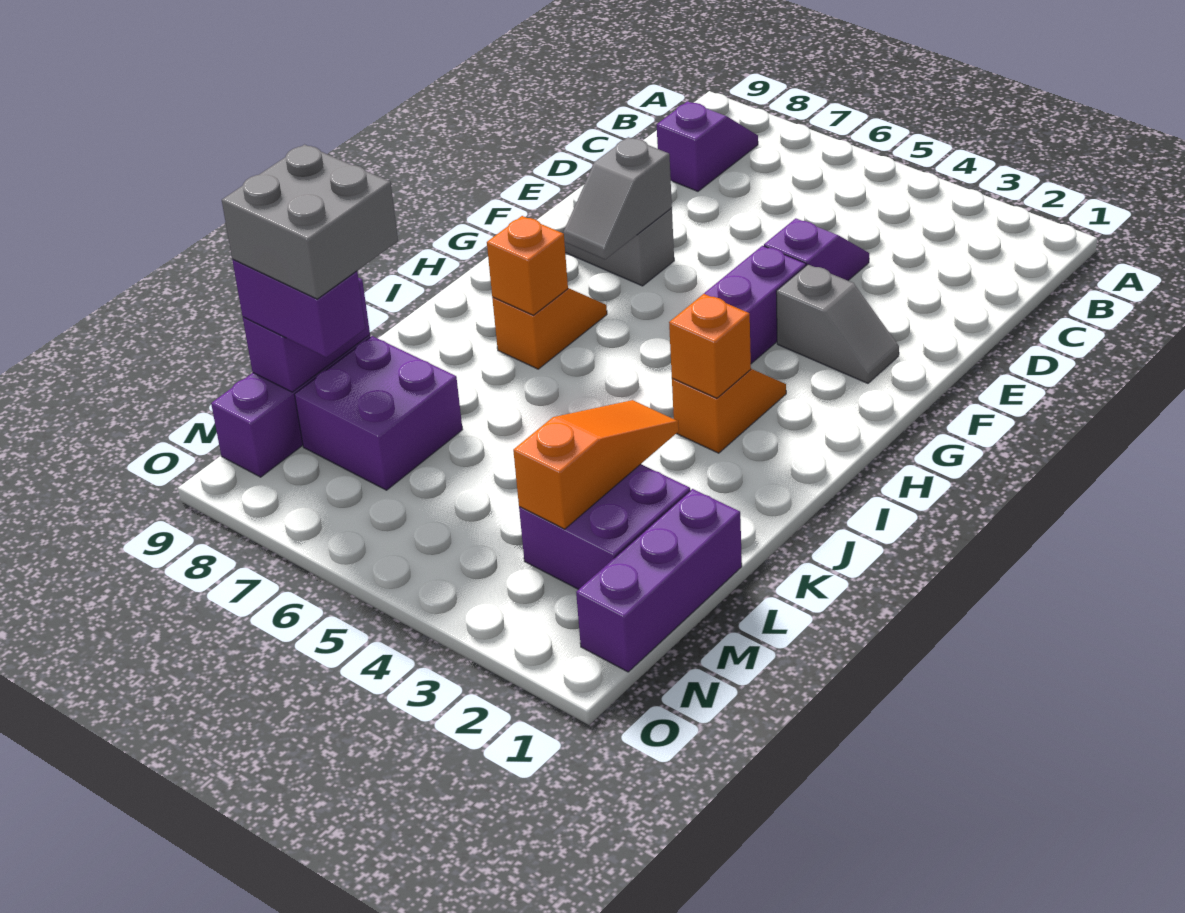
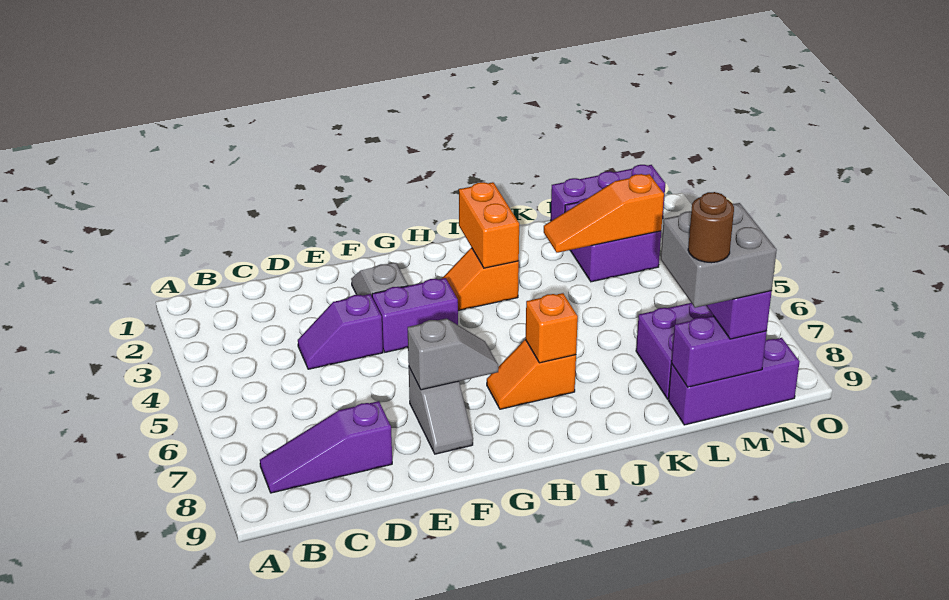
purple 1x2 slope [657,101,758,191] -> purple 1x3 slope [260,401,392,493]
orange 1x1 brick [669,294,751,398] -> orange 1x2 brick [459,182,519,268]
none -> brown 1x1 round brick [688,192,734,263]

